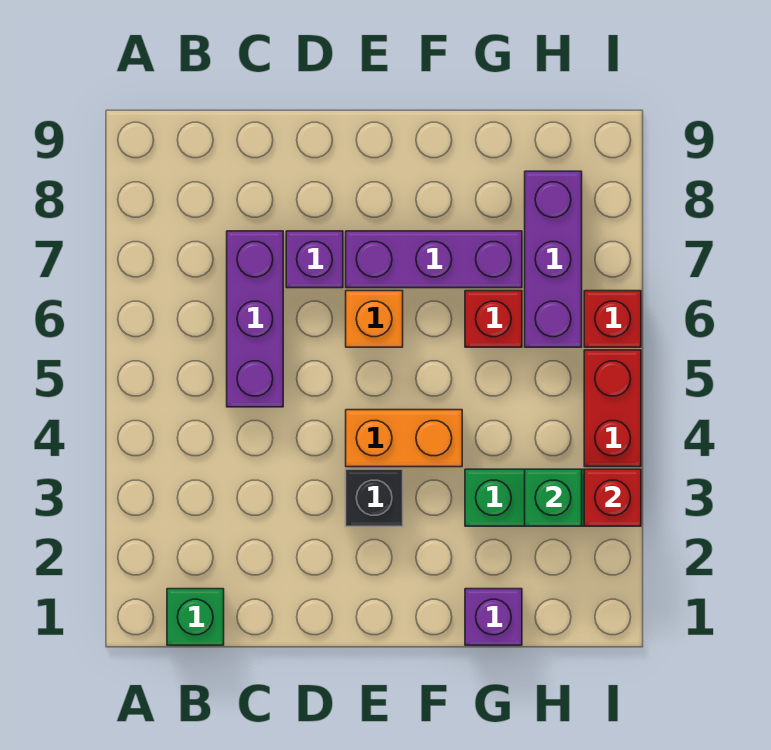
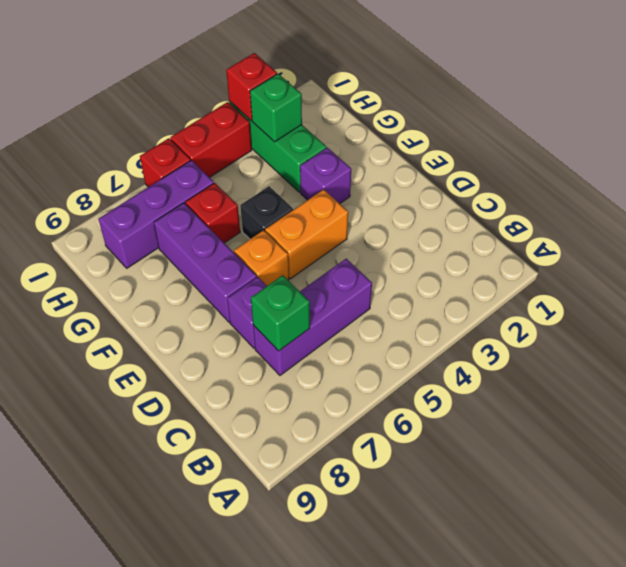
green 1x1 brick [167,589,224,645] -> green 1x1 brick moved to [251,275,310,351]
black 1x1 brick [346,469,403,526] -> black 1x1 brick moved to [240,186,293,239]
orange 1x2 brick [346,410,462,467] -> orange 1x2 brick turned to [265,189,348,279]
purple 1x1 brick [465,589,522,645] -> purple 1x1 brick moved to [300,148,351,204]

